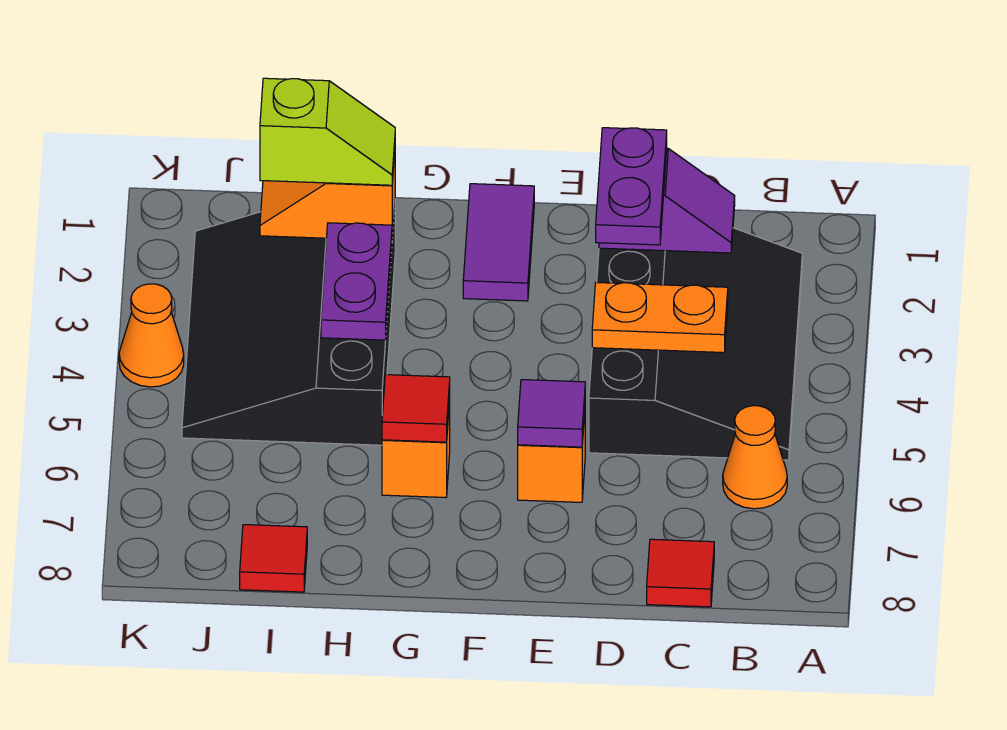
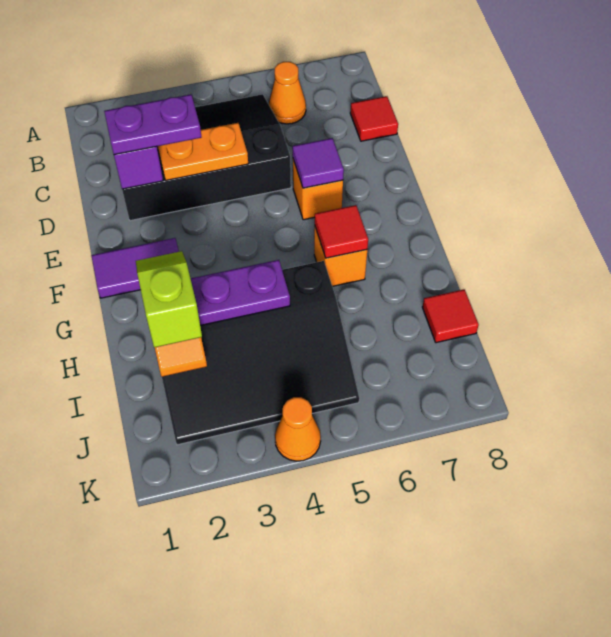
orange 1x2 plate [592,282,728,353] -> orange 1x2 plate turned to [157,123,248,180]

